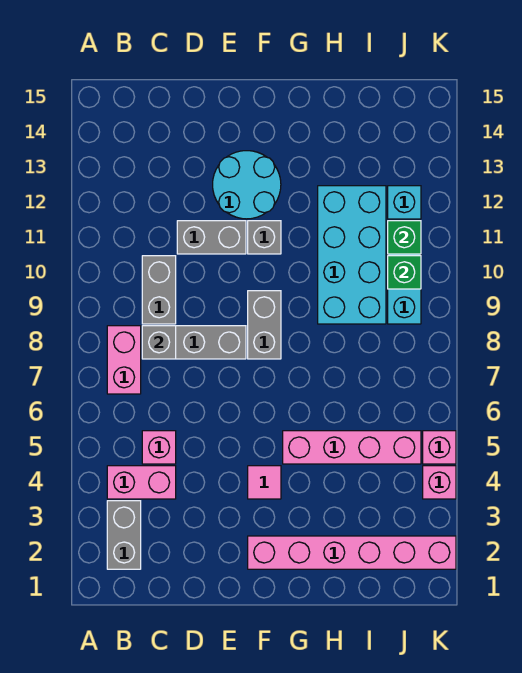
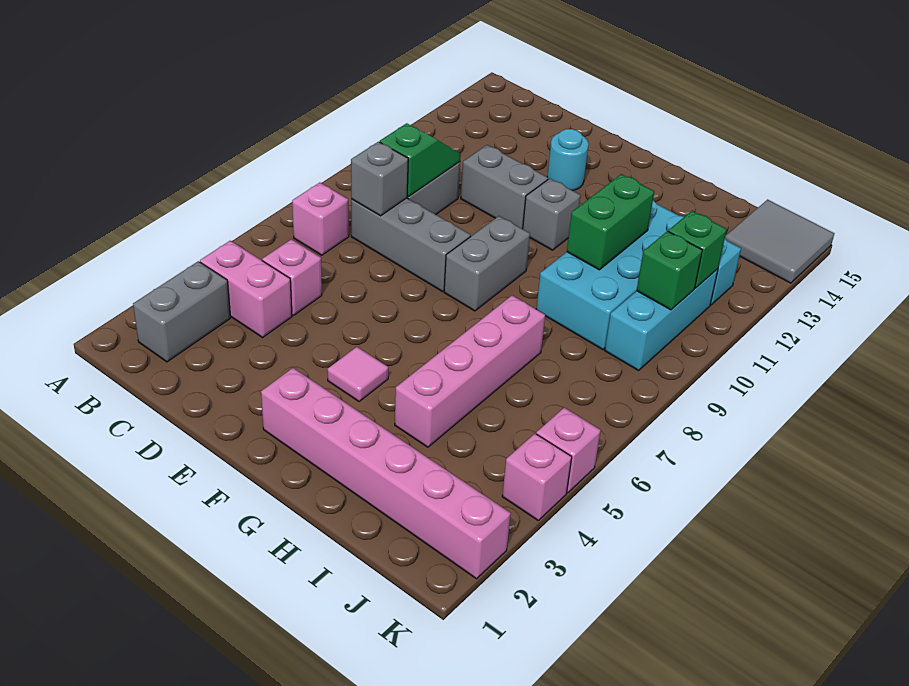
pink 1x2 brick [107,326,141,394] -> pink 1x1 brick [292,183,349,255]
none -> green 1x2 slope [380,123,461,197]
cyan 2x2 round brick [213,151,281,219] -> cyan 1x1 round brick [547,129,589,191]
pink 1x4 brick [283,431,421,464] -> pink 1x4 brick turned to [395,295,545,447]
none -> green 1x2 brick [567,174,654,270]
none -> grey 2x2 tile [725,200,834,283]

